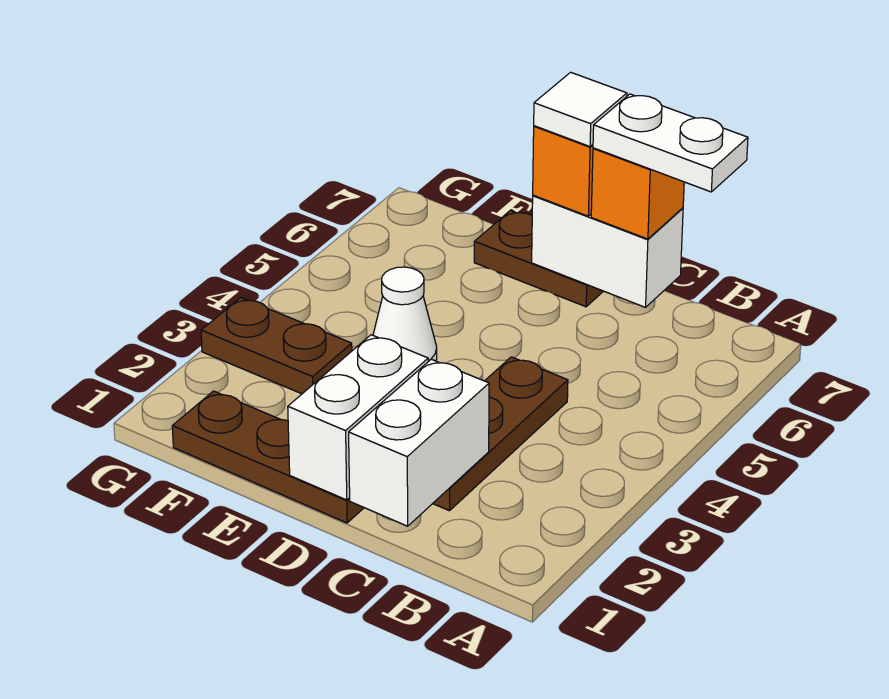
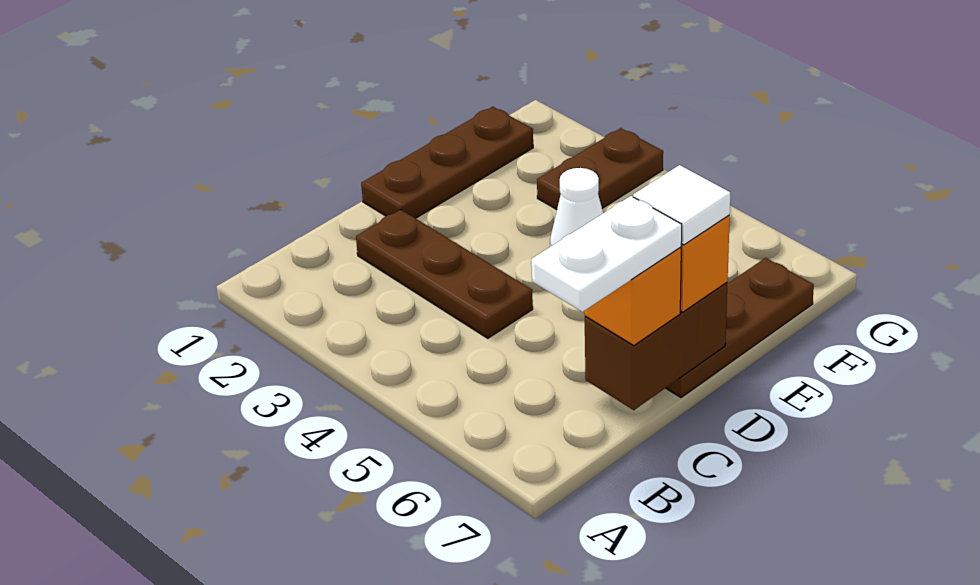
white 1x2 brick [349,359,489,526] -> none
white 1x2 brick [532,195,683,307] -> brown 1x2 brick [585,282,728,410]
white 1x2 brick [288,335,428,500] -> none
brown 1x2 plate [474,211,603,307] -> brown 1x3 plate [666,258,814,397]

